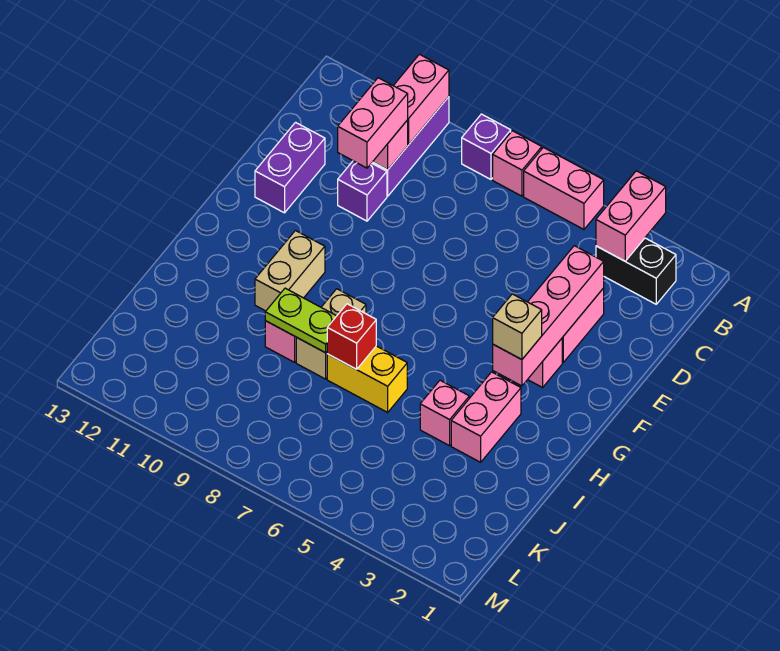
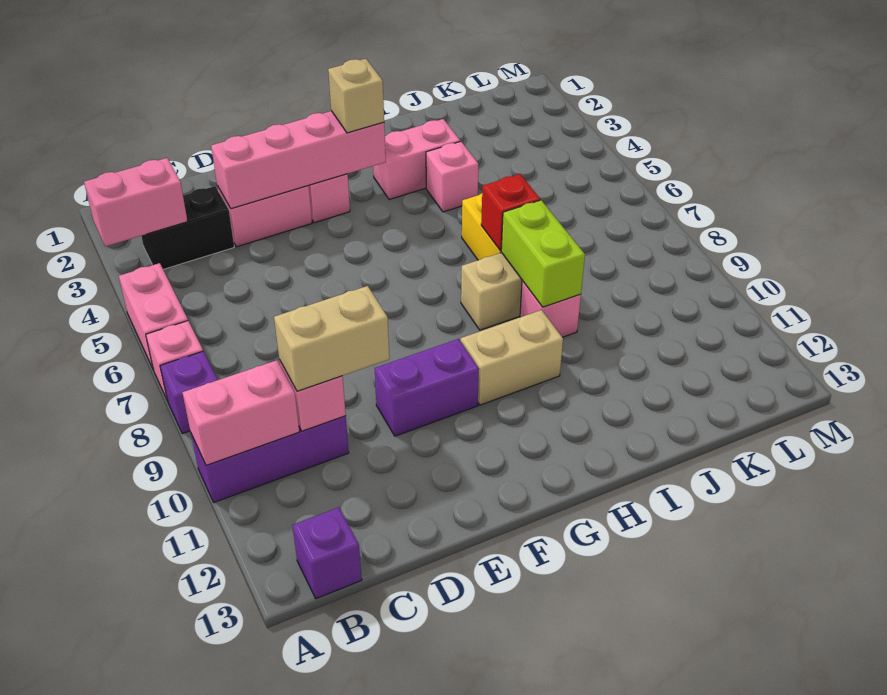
black 1x2 brick [596,238,676,304] -> black 1x2 brick turned to [141,186,234,269]
pink 1x2 brick [338,78,408,168] -> tan 1x2 brick [274,286,389,391]
purple 1x1 brick [338,161,387,221] -> purple 1x1 brick moved to [292,508,362,598]
purple 1x2 brick [255,122,325,213] -> purple 1x2 brick moved to [374,339,479,436]
lime 1x2 plate [265,288,336,353] -> lime 1x2 brick [501,200,585,307]

